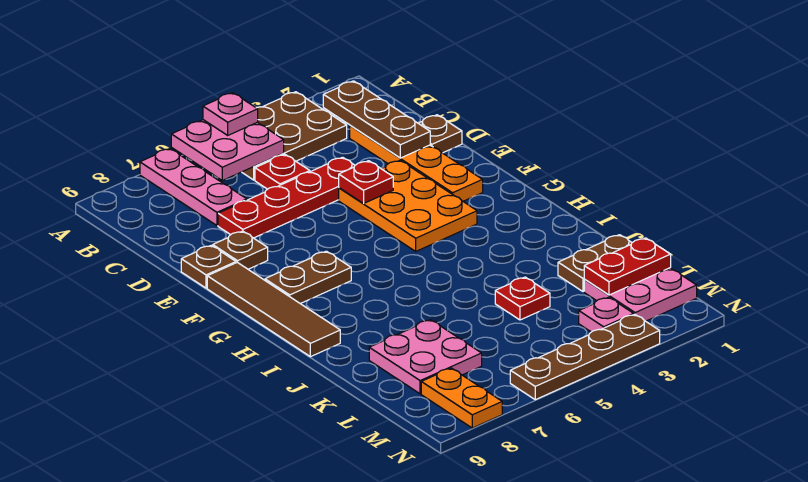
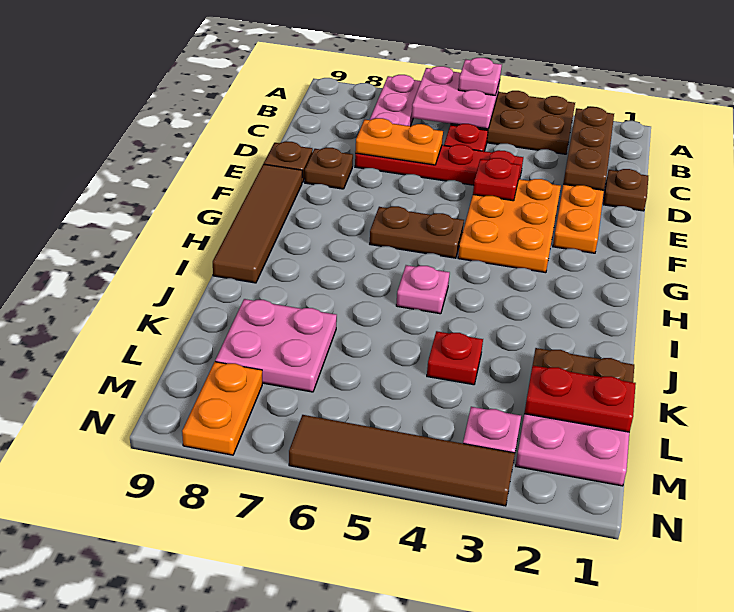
none -> orange 1x2 plate [355,118,443,165]
brown 1x2 plate [265,251,351,304] -> brown 1x2 plate moved to [370,206,464,258]
none -> pink 1x1 plate [396,265,450,314]
brown 1x4 plate [510,314,660,400] -> brown 1x4 tile [289,415,515,506]

